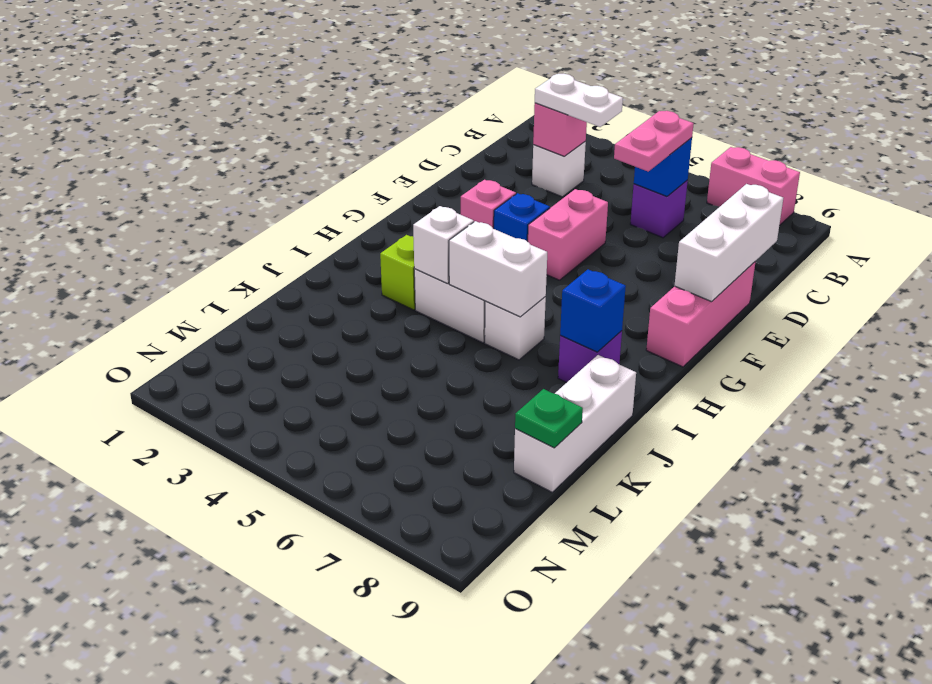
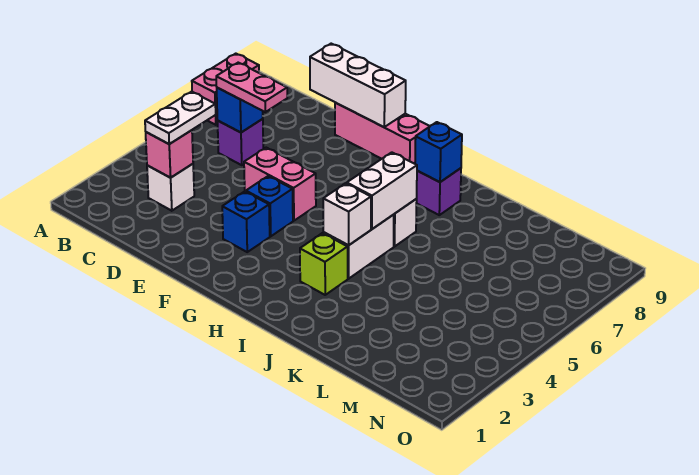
pink 1x1 brick [461,180,516,229] -> blue 1x1 brick [222,191,270,252]
white 1x3 brick [514,355,636,492] -> none
green 1x1 plate [515,389,583,448] -> none

